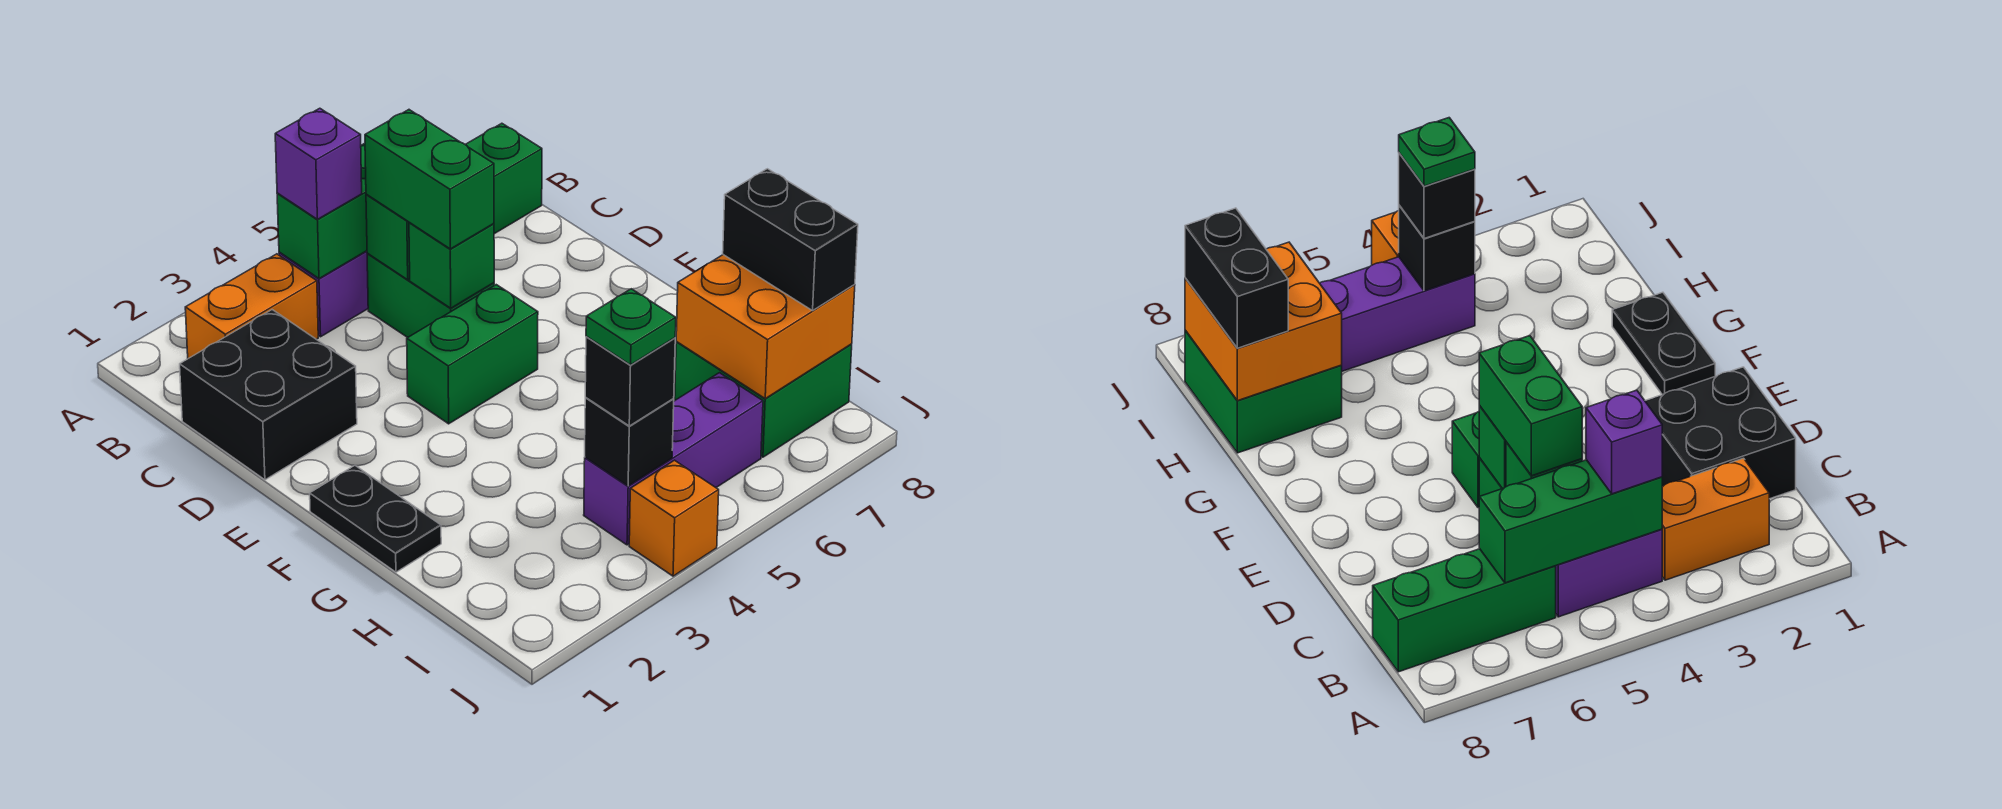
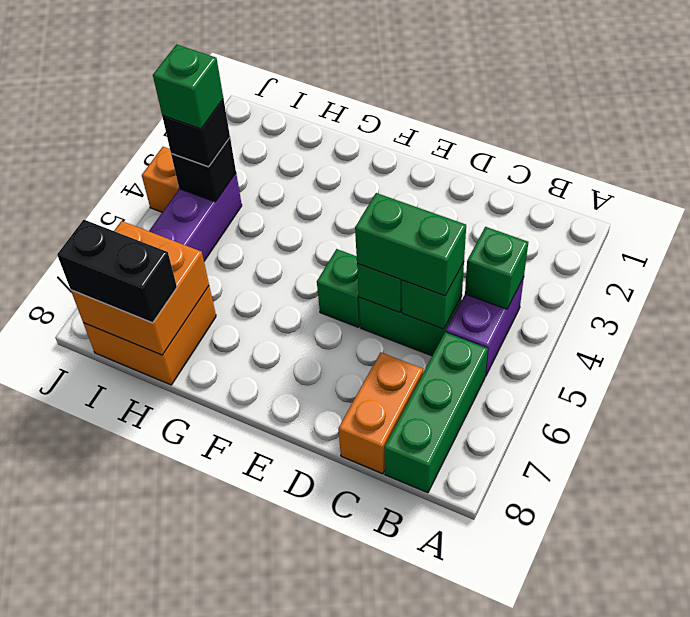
orange 1x2 brick [185,254,318,359] -> orange 1x2 brick moved to [338,352,423,474]
green 1x3 brick [277,143,367,279] -> green 1x1 brick [465,227,528,309]
purple 1x1 brick [275,108,362,219] -> none
black 2x2 brick [180,310,357,480] -> none
green 1x2 brick [407,285,538,424] -> green 1x1 brick [317,249,360,327]
black 1x2 plate [310,465,441,572] -> none
green 2x2 brick [675,342,852,457] -> orange 2x2 brick [83,286,216,385]
green 1x1 plate [586,289,676,365] -> green 1x1 brick [153,44,223,129]

